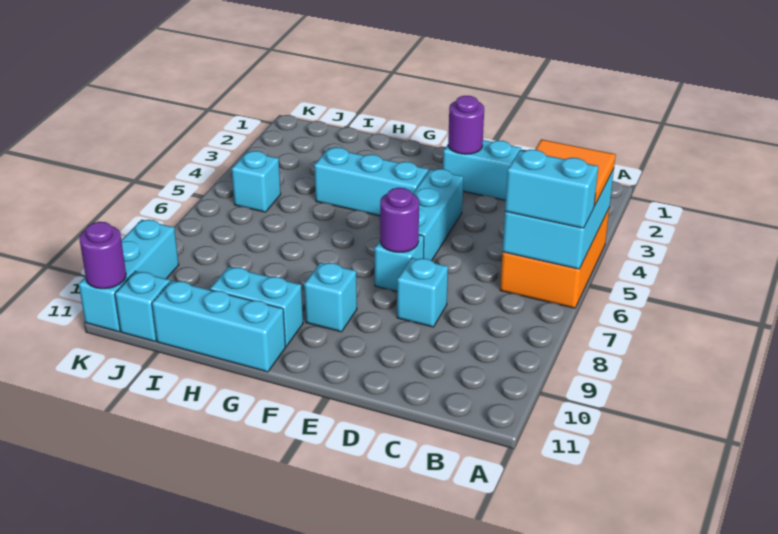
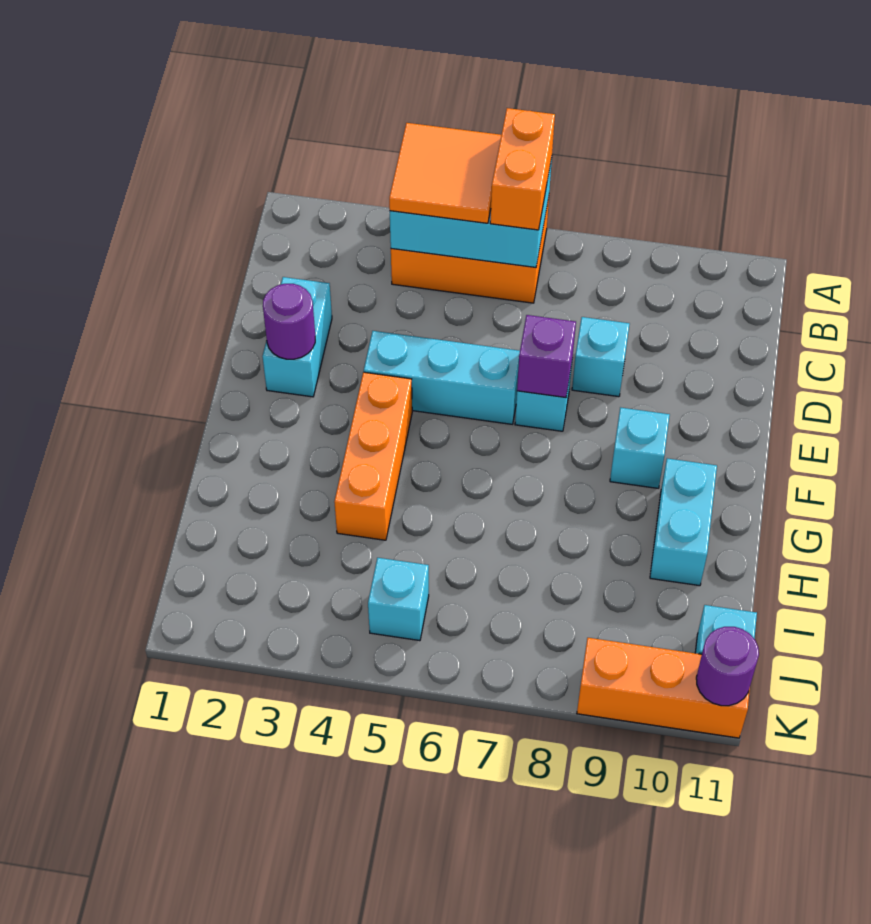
cyan 1x2 brick [505,150,598,228] -> orange 1x2 brick [490,108,555,230]
purple 1x1 round brick [380,188,419,252] -> purple 1x1 brick [517,315,576,397]
cyan 1x3 brick [314,147,428,216] -> orange 1x3 brick [334,372,412,540]
cyan 1x3 brick [152,280,286,372] -> none
cyan 1x3 brick [79,220,179,332] -> orange 1x3 brick [577,638,750,738]

